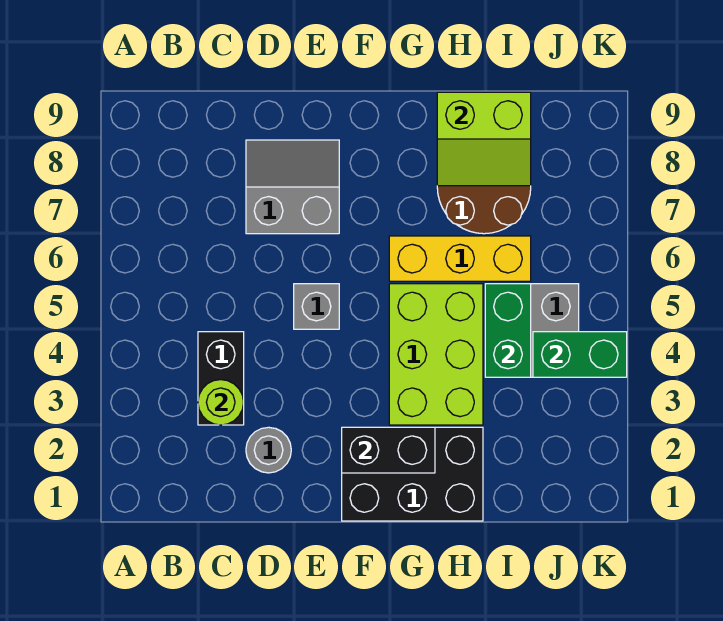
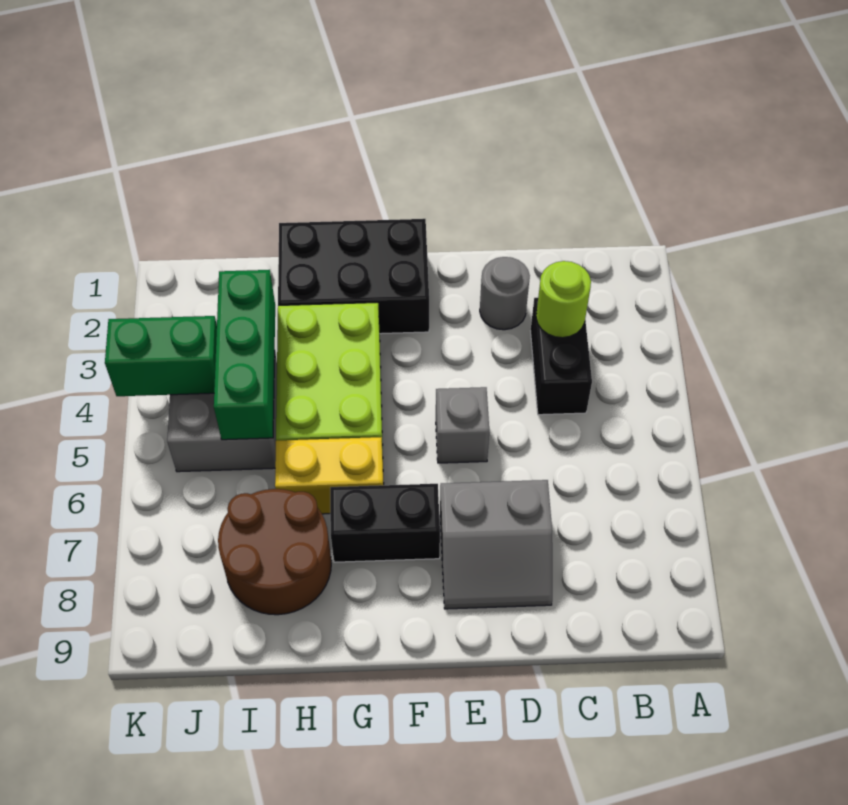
black 1x2 brick [342,427,435,473] -> black 1x2 brick moved to [330,484,440,562]
yellow 1x3 brick [389,236,531,281] -> yellow 1x2 brick [275,437,384,514]
lime 2x2 slope [437,92,531,186] -> none
green 1x2 brick [485,284,531,377] -> green 1x3 brick [214,270,275,440]

